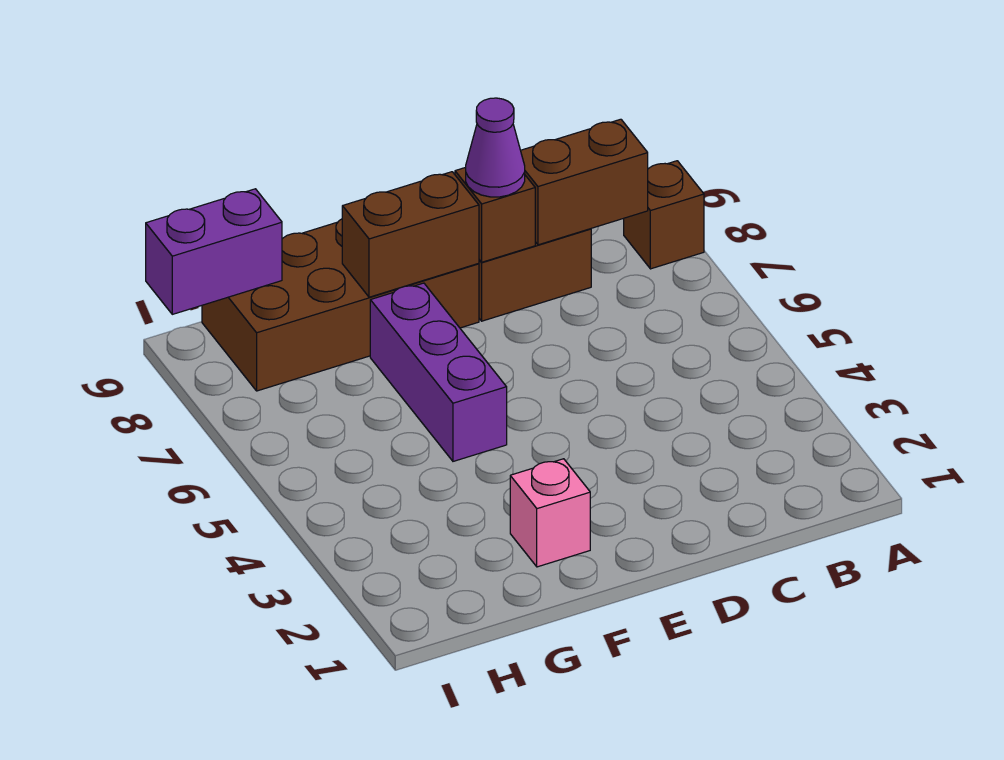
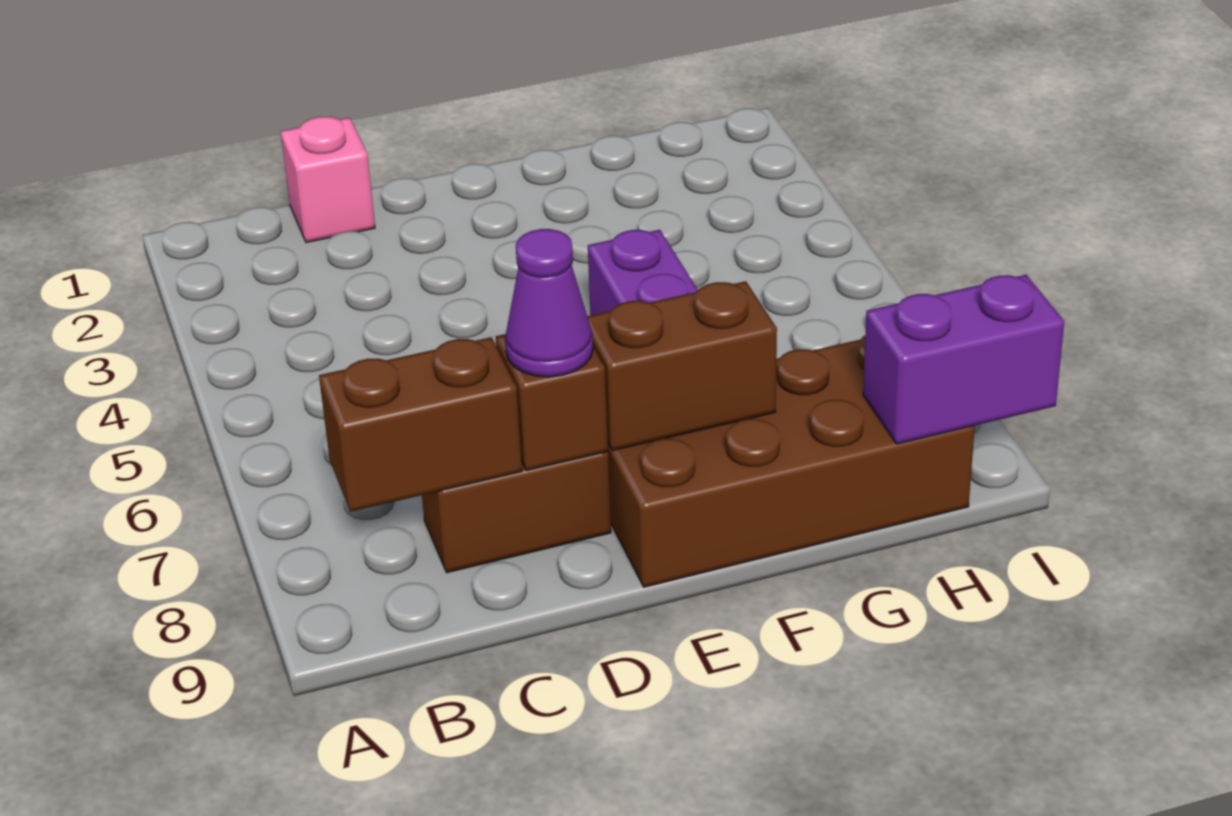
brown 1x1 brick [624,161,704,269] -> none
pink 1x1 brick [510,459,590,567] -> pink 1x1 brick moved to [281,117,375,243]

